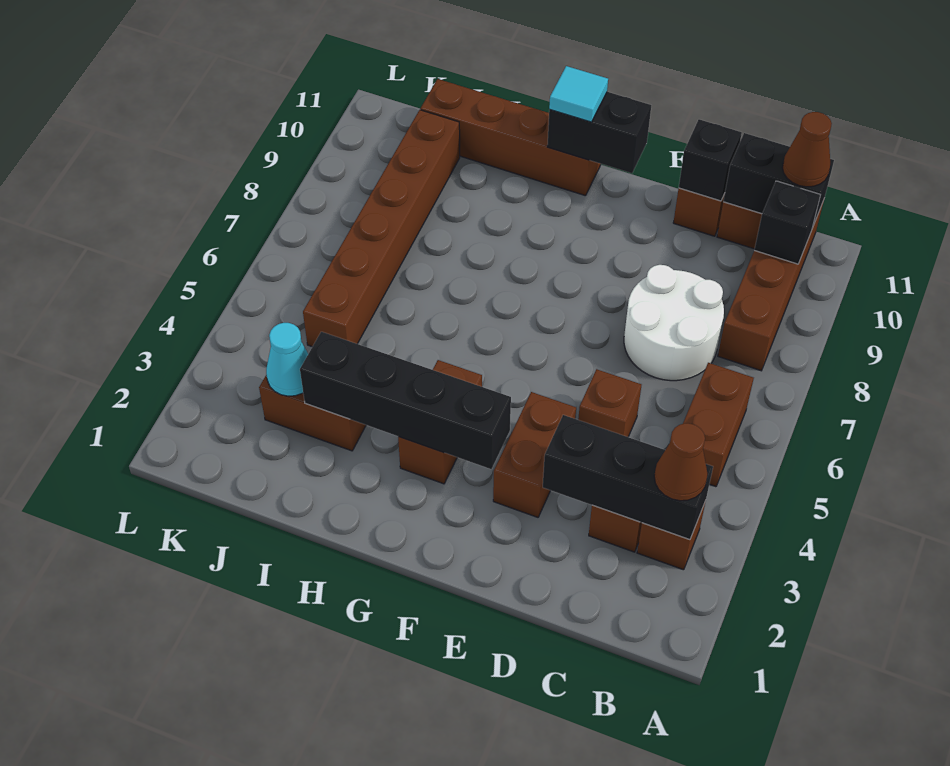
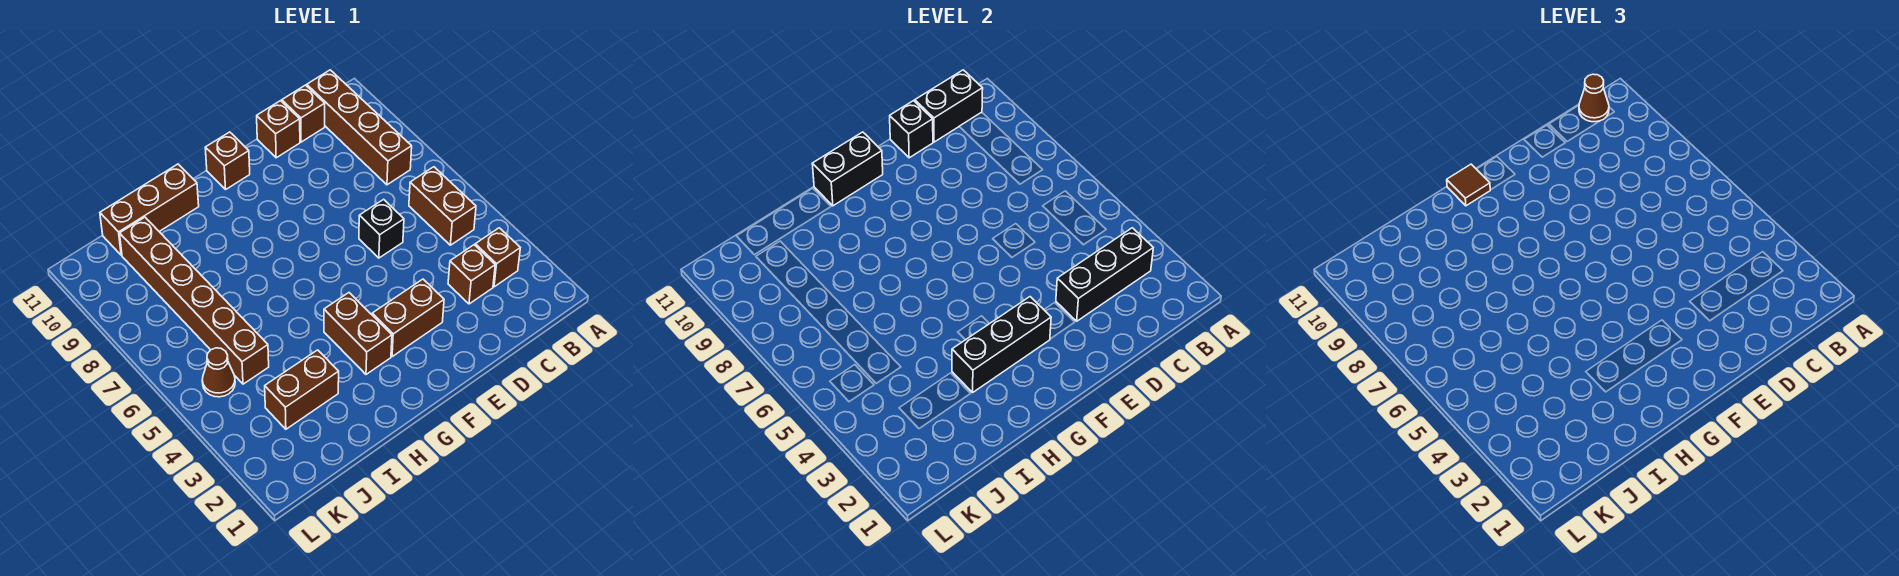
brown 1x1 cone [654,423,708,501] -> brown 1x1 cone moved to [202,348,235,397]
black 1x1 brick [754,181,821,264] -> black 1x1 brick moved to [359,199,404,258]
white 2x2 round brick [624,265,724,381] -> none
brown 1x1 brick [578,369,641,437] -> brown 1x1 brick moved to [205,132,250,189]
brown 1x2 brick [493,392,576,517] -> brown 1x2 brick turned to [372,279,444,356]
black 1x4 brick [300,332,511,469] -> black 1x3 brick [952,297,1051,392]
brown 1x4 brick [420,79,601,196] -> brown 1x3 brick [100,164,199,255]
cyan 1x1 tile [549,66,608,122] -> brown 1x1 tile [1447,164,1490,206]
cyan 1x1 cone [266,323,308,396] -> none

